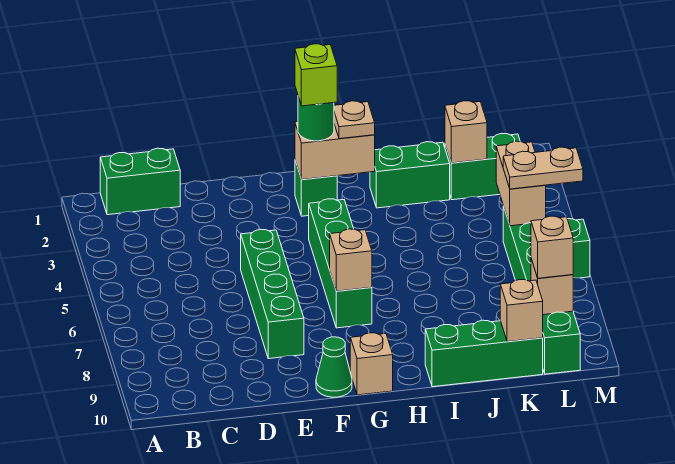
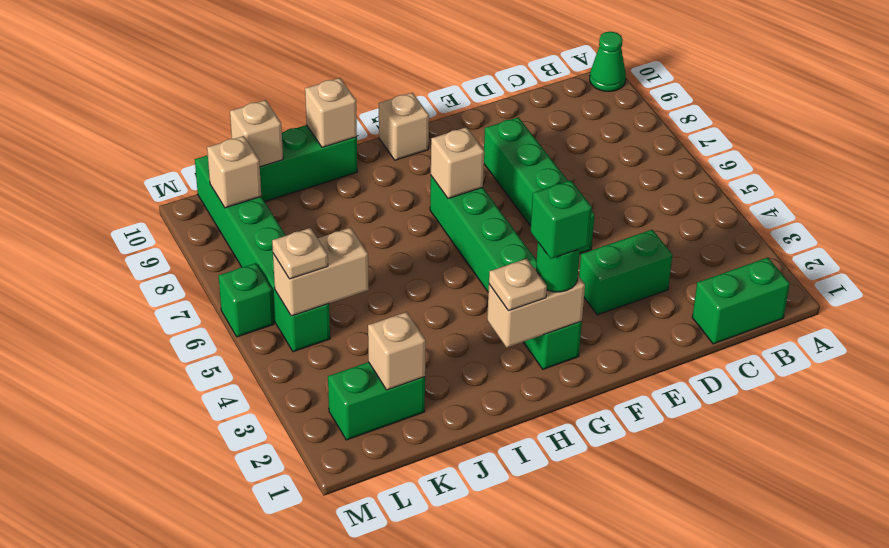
green 1x1 cone [316,337,352,397] -> green 1x1 cone moved to [590,32,626,91]
lime 1x1 brick [295,44,337,106] -> green 1x1 brick [530,180,592,259]
green 1x2 brick [370,142,450,208] -> green 1x2 brick moved to [579,230,672,315]
tan 1x2 brick [496,141,546,226] -> tan 1x2 brick turned to [273,228,369,316]
tan 1x2 plate [503,147,583,189] -> tan 1x1 plate [272,228,328,279]
tan 1x1 brick [531,216,573,278] -> tan 1x1 brick moved to [305,78,357,147]

